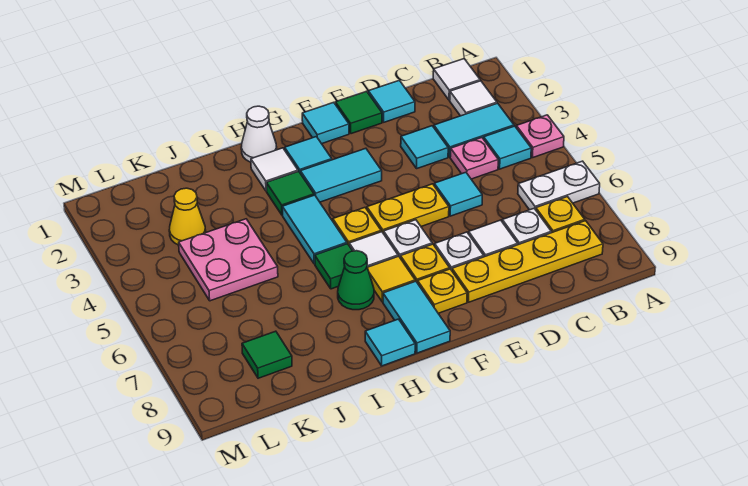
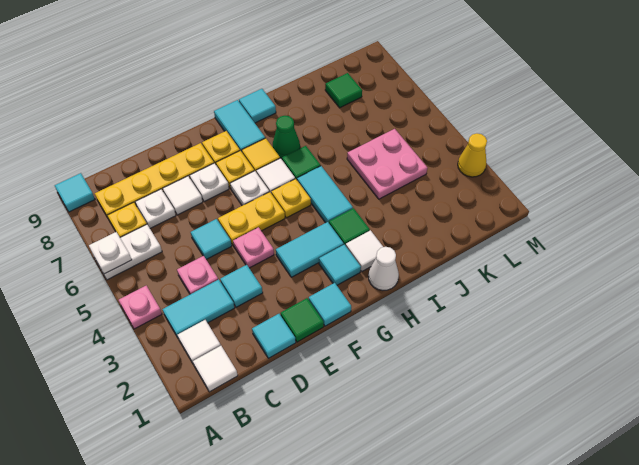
none -> white 1x1 plate [89,232,132,274]
cyan 1x1 tile [484,126,531,169] -> cyan 1x1 tile moved to [55,173,95,212]
none -> pink 1x1 plate [233,227,274,268]
yellow 1x1 cone [169,188,206,245] -> yellow 1x1 cone moved to [458,133,487,177]

